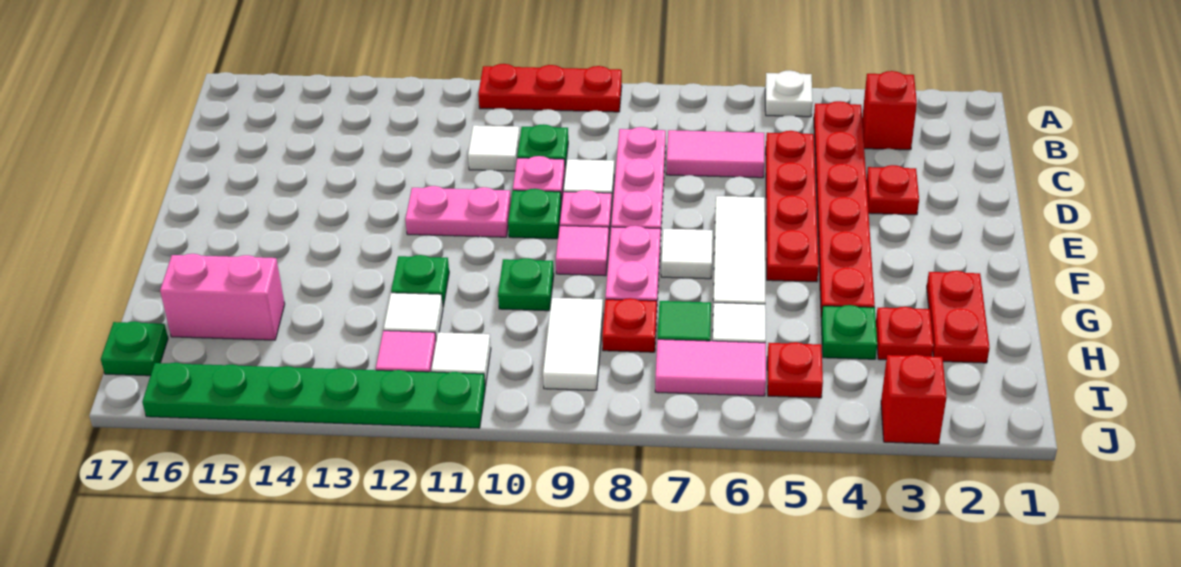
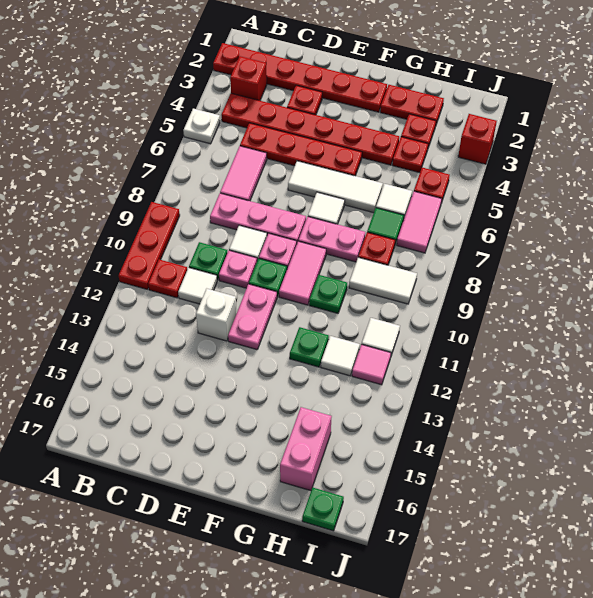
none -> red 1x6 plate [213,43,387,112]
none -> red 1x1 plate [148,259,187,298]
none -> white 1x1 brick [196,289,237,341]
pink 1x1 tile [556,226,609,276] -> pink 1x2 tile [279,241,326,305]
green 1x1 plate [821,305,877,359] -> red 1x1 plate [392,137,428,173]
green 1x6 plate [142,363,485,428] -> none

